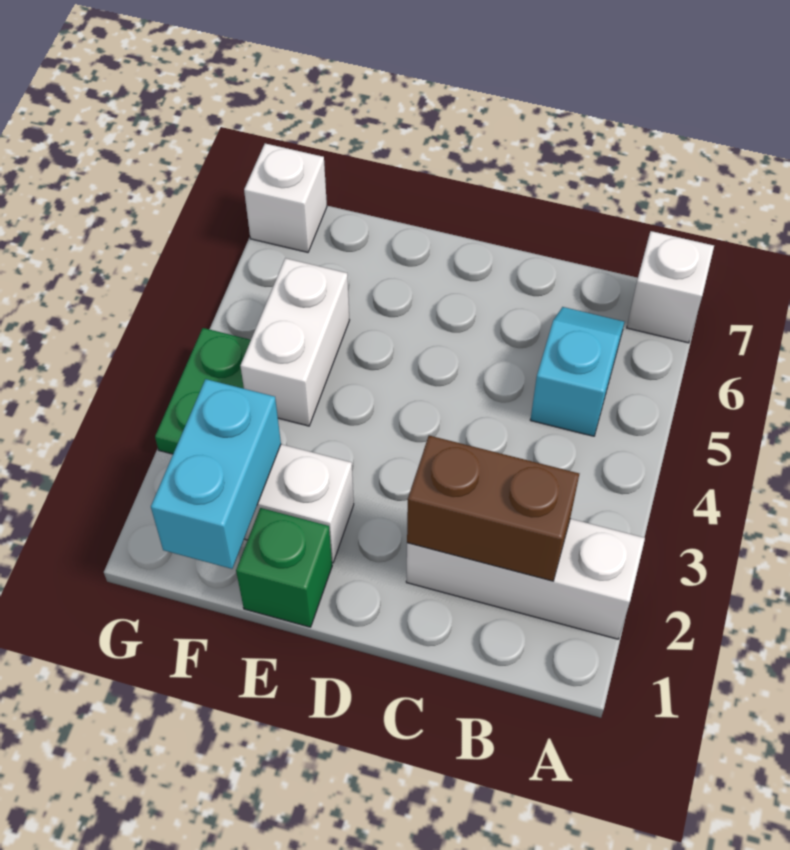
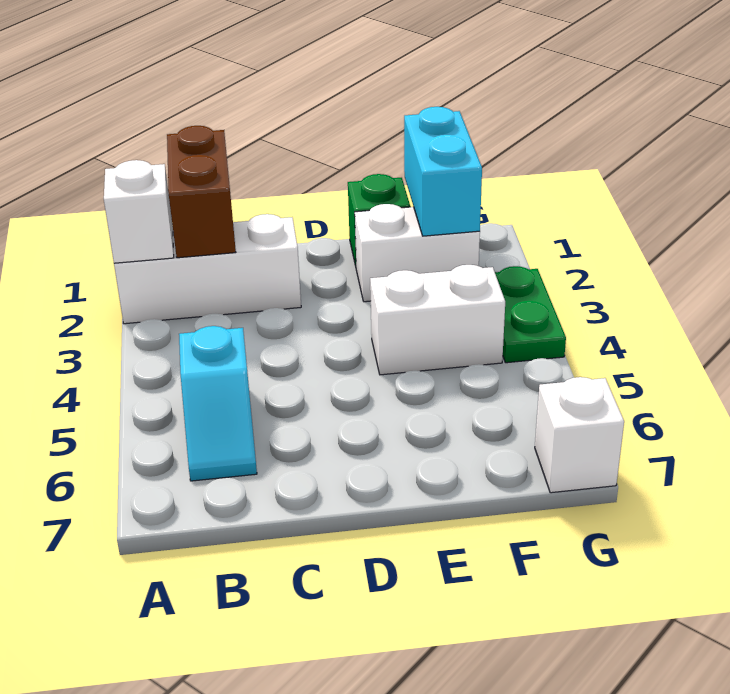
white 1x1 brick [627,231,714,343] -> white 1x1 brick moved to [104,160,174,263]
brown 1x2 brick [407,436,579,581] -> brown 1x2 brick turned to [167,126,236,258]
white 1x2 brick [240,258,349,426] -> white 1x2 brick turned to [370,265,505,375]

